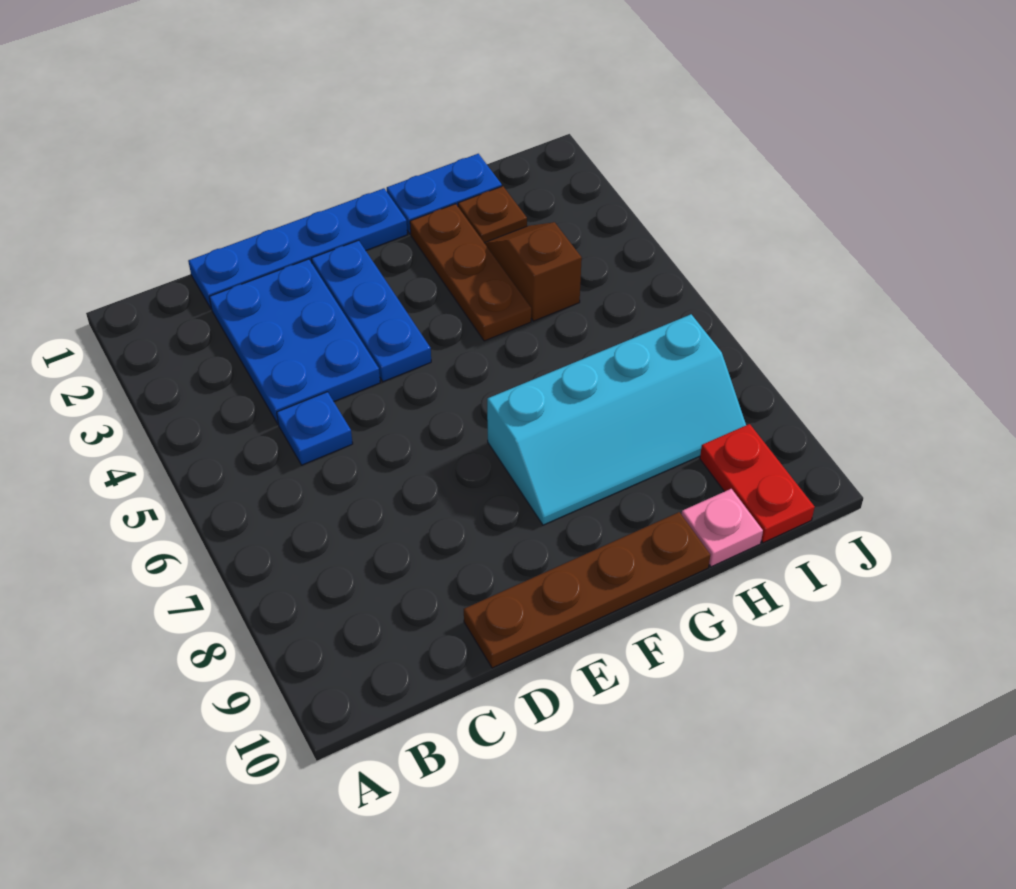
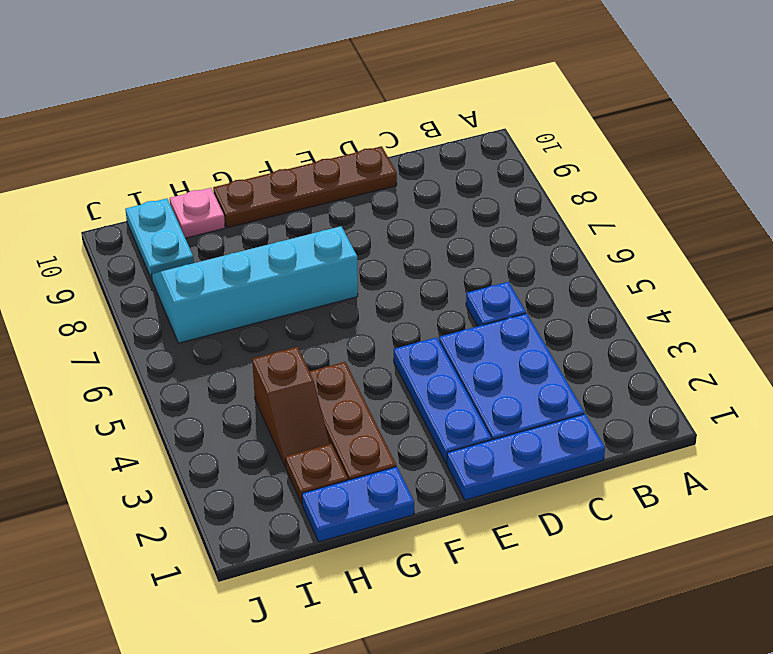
blue 1x4 plate [188,188,407,309] -> blue 1x3 plate [447,414,605,500]
red 1x2 plate [700,424,815,543] -> cyan 1x2 plate [125,199,194,280]

